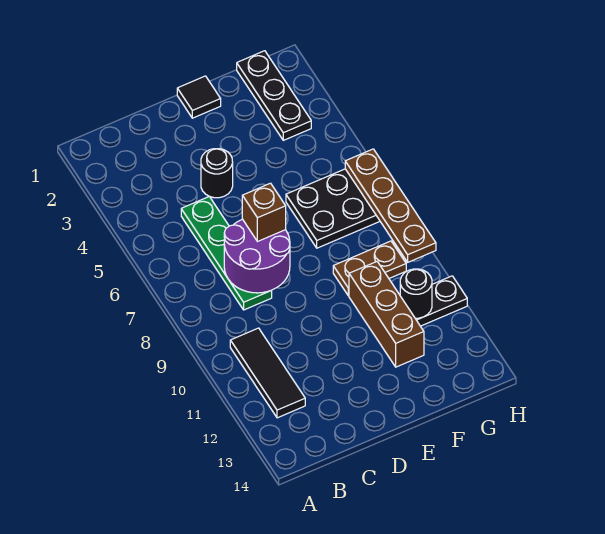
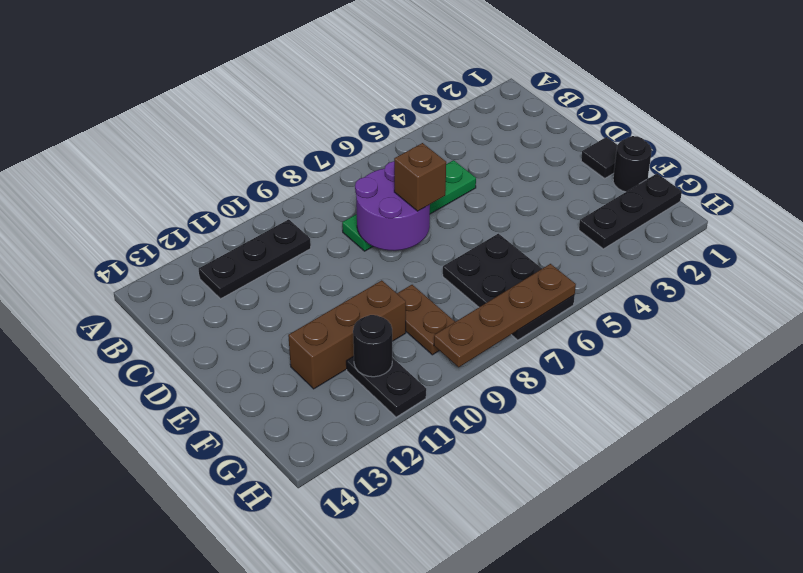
black 1x3 tile [230,328,305,418] -> black 1x3 plate [199,219,311,299]
black 1x1 round brick [201,149,233,198] -> black 1x1 round brick moved to [613,136,652,192]

